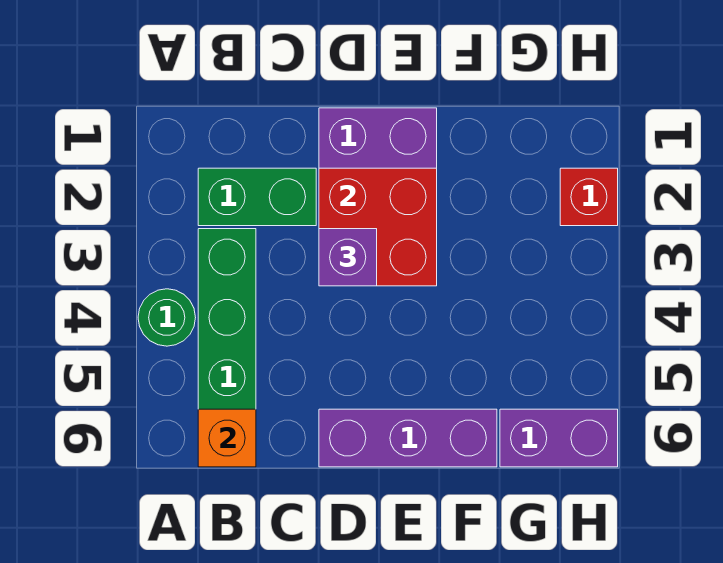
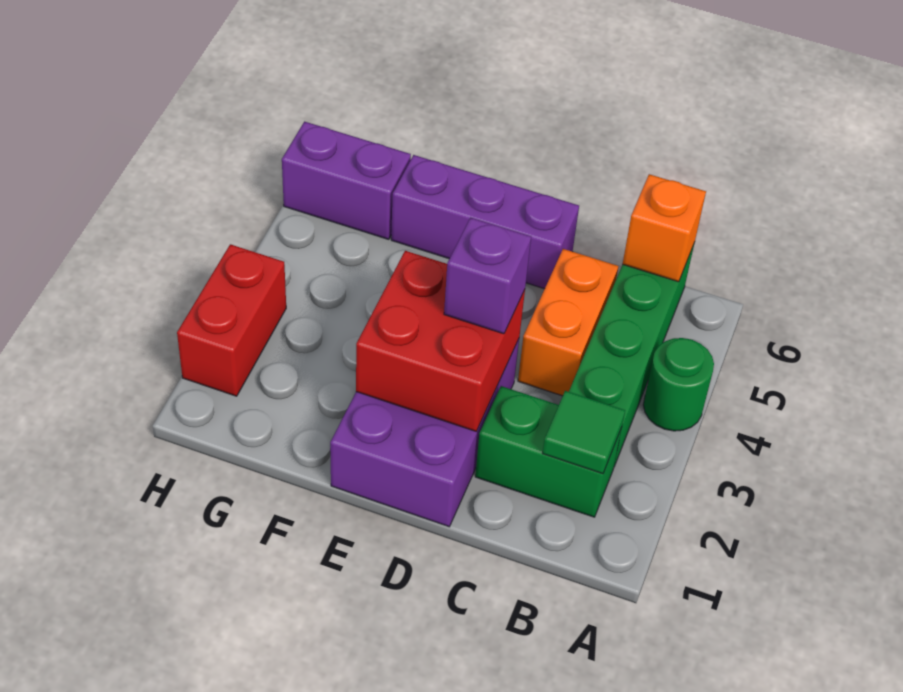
none -> green 1x1 tile [543,391,625,474]
none -> orange 1x2 brick [518,249,618,396]
red 1x1 brick [560,168,618,226] -> red 1x2 brick [177,244,286,396]

